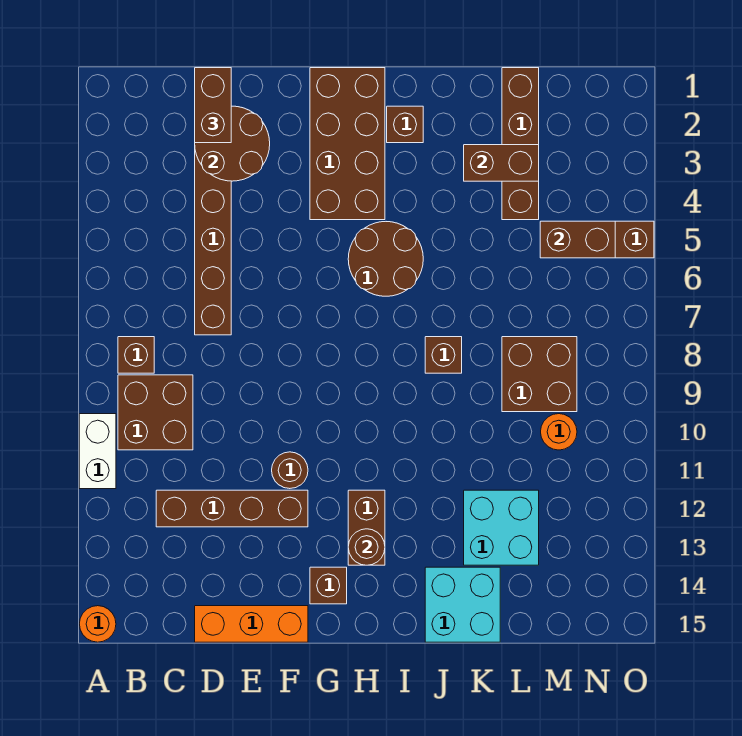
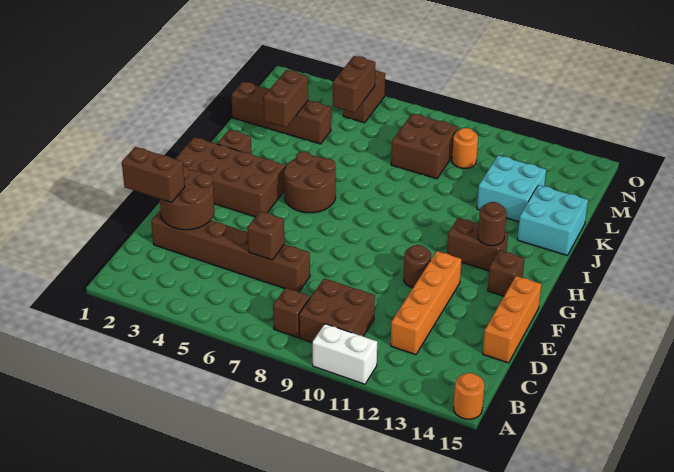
brown 1x4 brick [156,490,308,527] -> orange 1x4 brick [391,251,461,355]
brown 1x1 brick [425,337,462,373] -> brown 1x1 brick moved to [247,211,285,260]

